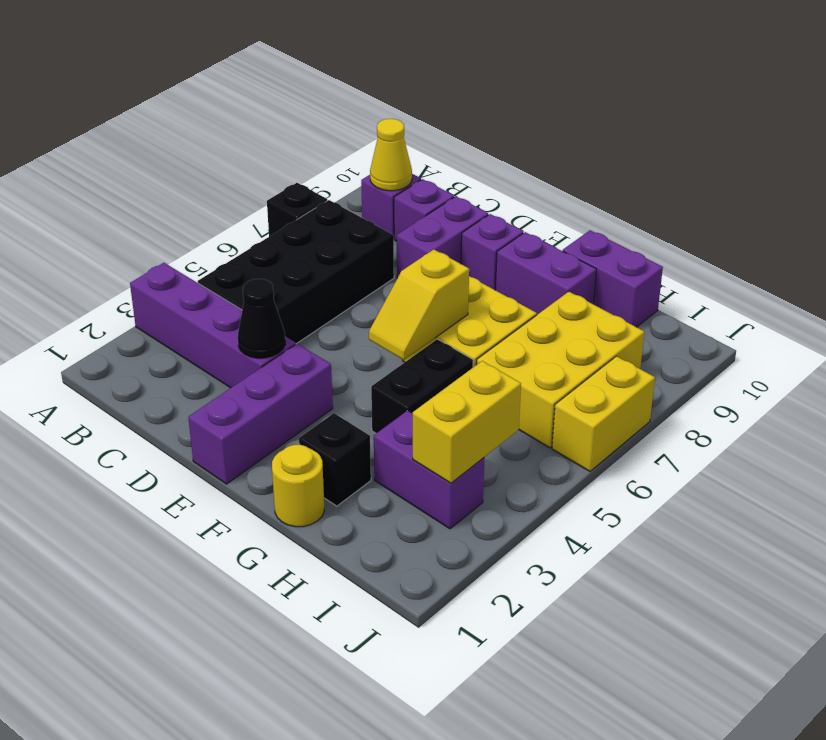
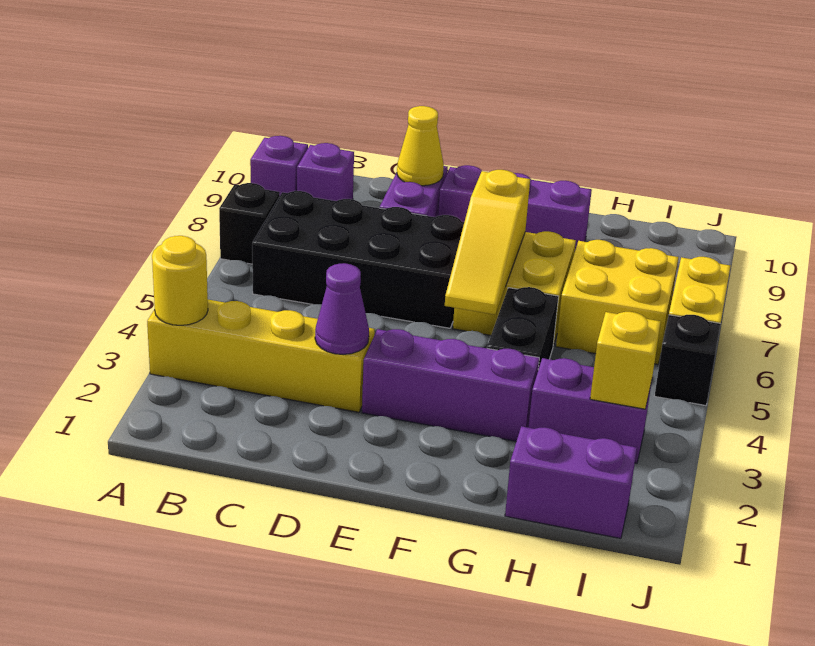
purple 1x4 brick [130,263,296,388] -> yellow 1x4 brick [147,300,375,412]
black 2x4 brick [198,200,394,344] -> black 2x4 brick turned to [252,191,464,328]
yellow 1x1 cone [370,119,412,191] -> yellow 1x1 cone moved to [397,106,444,186]
purple 1x1 brick [394,179,454,241] -> purple 1x1 brick moved to [250,136,308,195]
black 1x1 cone [238,279,285,358] -> purple 1x1 cone [315,263,369,354]
purple 1x3 brick [188,344,333,484] -> purple 1x3 brick turned to [362,329,539,441]
yellow 1x2 slope [369,250,469,360] -> yellow 1x3 slope [445,170,530,315]
yellow 1x1 round brick [272,445,324,527] -> yellow 1x1 round brick moved to [152,236,208,325]
black 1x1 brick [299,413,371,506] -> black 1x1 brick moved to [655,315,721,406]
purple 1x2 brick [563,230,663,327] -> purple 1x2 brick moved to [505,426,637,538]
yellow 2x3 brick [476,292,644,448] -> yellow 2x2 brick [556,240,678,364]
yellow 1x2 brick [413,361,521,483] -> yellow 1x1 brick [590,312,661,409]

